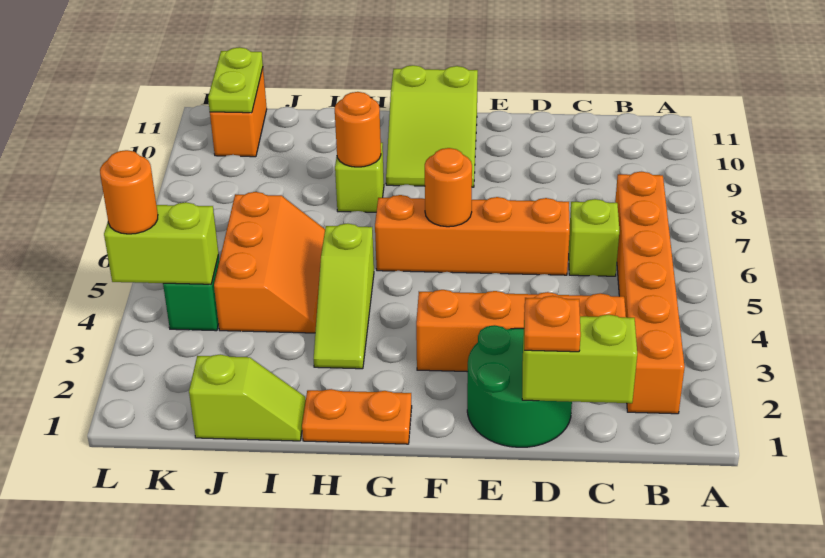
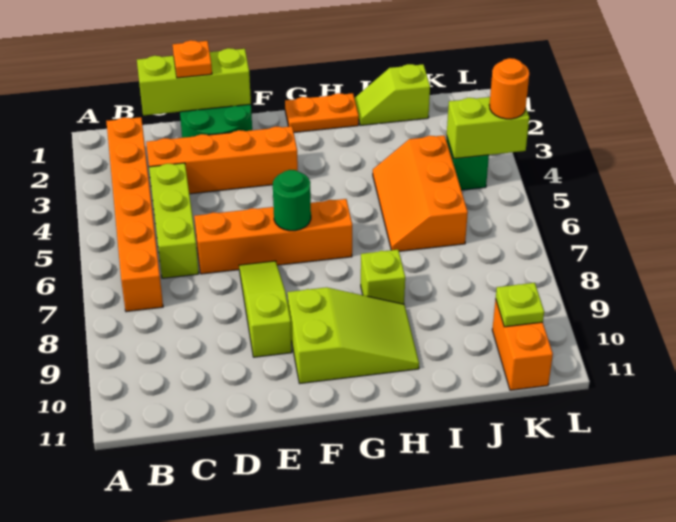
lime 1x2 brick [522,315,637,403] -> lime 1x3 brick [137,48,251,115]
lime 1x1 brick [569,199,619,276] -> lime 1x3 brick [149,163,199,278]
orange 1x1 round brick [425,148,472,227] -> green 1x1 round brick [273,170,311,231]
lime 2x3 slope [386,65,478,187] -> lime 2x3 slope turned to [287,287,419,383]
lime 1x3 slope [314,223,374,369] -> lime 1x3 slope moved to [239,261,292,357]
orange 1x1 round brick [335,92,381,167] -> none
lime 1x2 plate [208,47,263,113] -> lime 1x1 plate [496,283,544,327]

